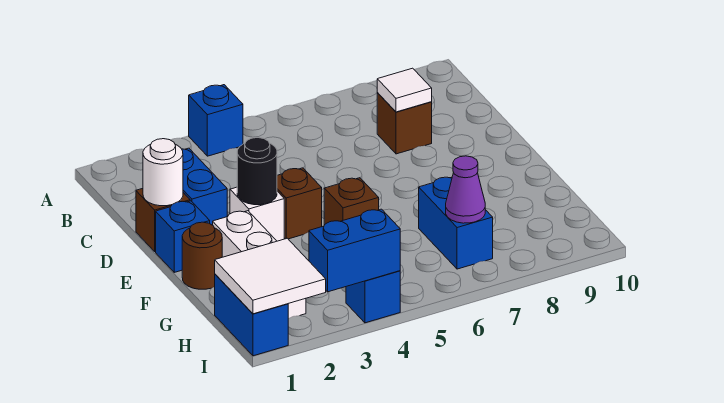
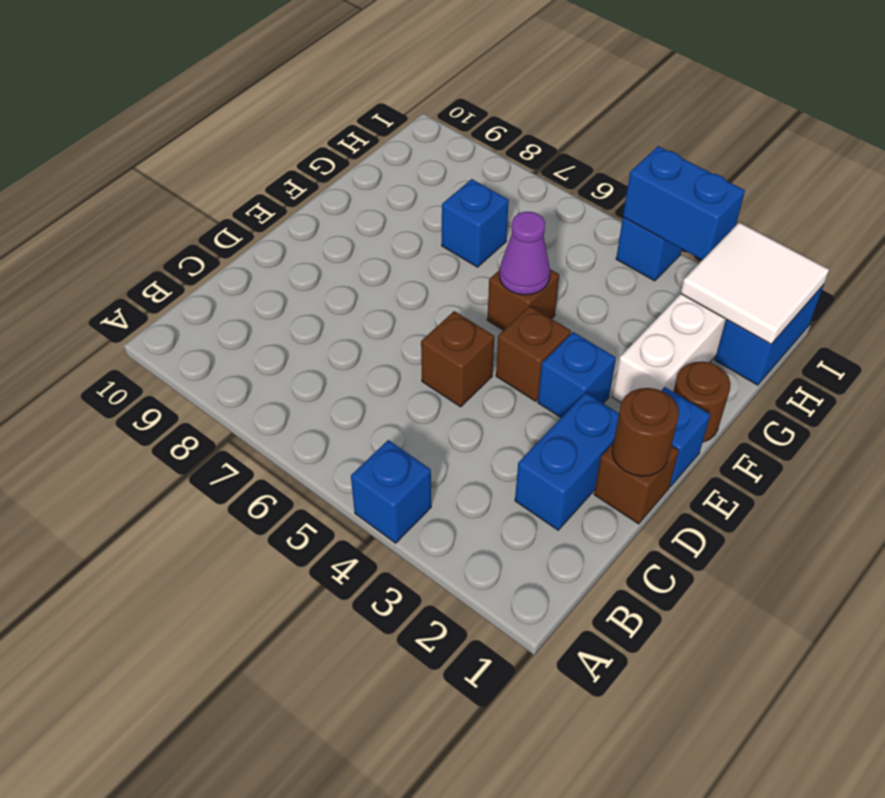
brown 1x1 brick [377,93,432,154] -> brown 1x1 brick moved to [421,311,494,407]
white 1x1 tile [377,68,432,112] -> none
white 1x1 round brick [143,139,183,206] -> brown 1x1 round brick [612,388,679,476]
white 1x1 brick [230,187,284,241] -> blue 1x1 brick [538,332,616,418]
black 1x1 round brick [237,138,277,205] -> none
blue 1x2 brick [419,177,493,269] -> blue 1x1 brick [442,179,509,267]
purple 1x1 cone [446,156,485,223] -> purple 1x1 cone moved to [499,212,550,295]

